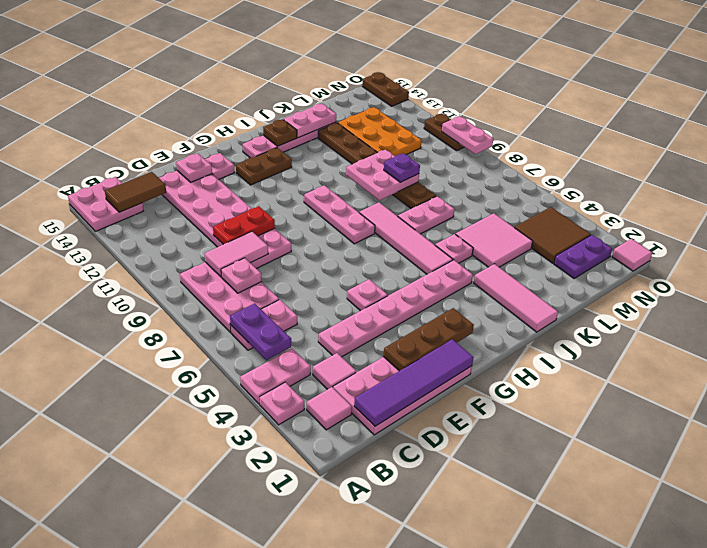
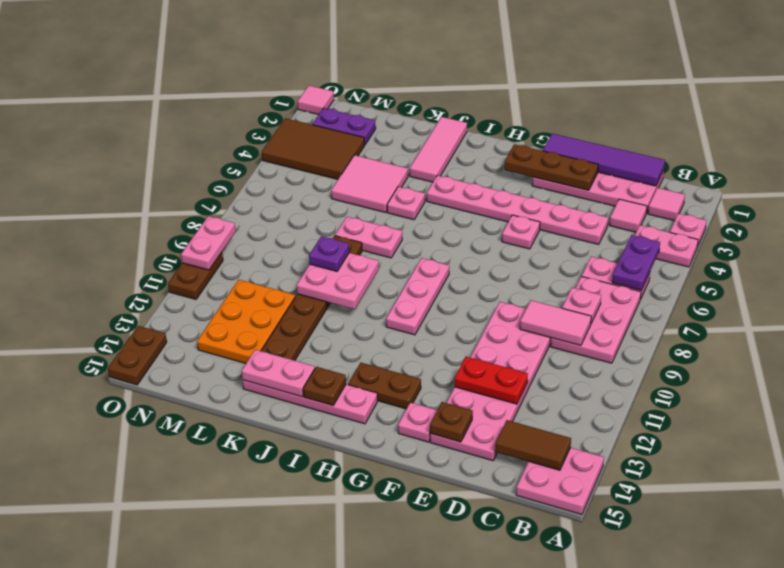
red 1x2 plate [213,206,275,244] -> red 1x2 plate moved to [455,357,528,404]
pink 1x1 plate [176,153,212,182] -> brown 1x1 plate [430,402,473,442]
pink 1x4 tile [359,202,453,274] -> none
brown 2x2 tile [514,207,591,263] -> brown 2x3 tile [262,118,364,179]

